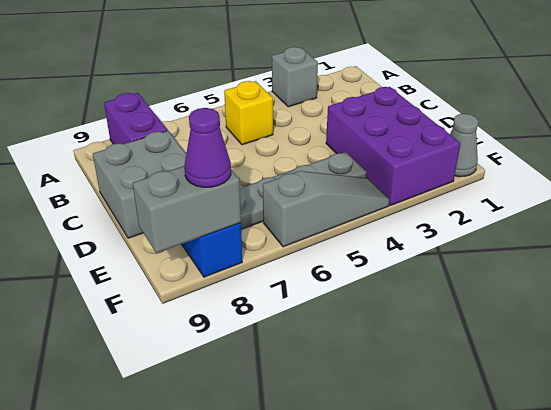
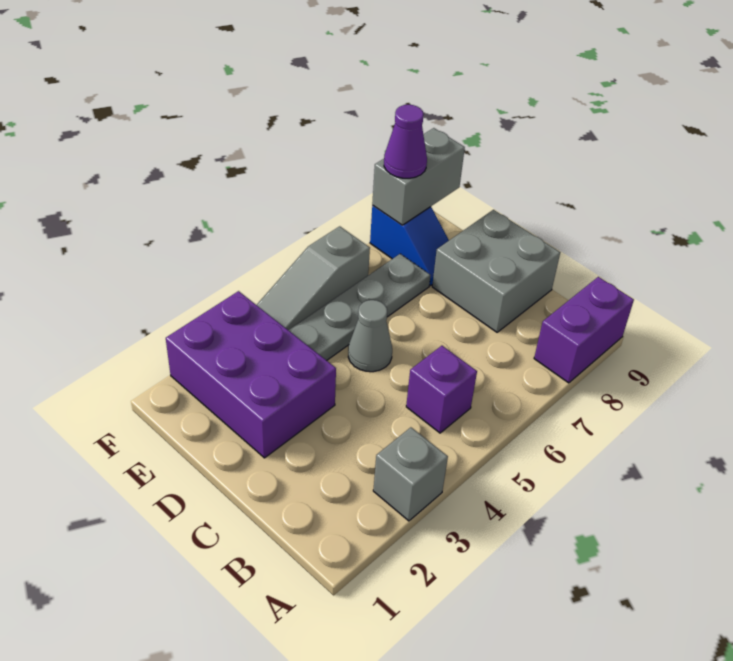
purple 1x2 brick [104,93,167,144] -> purple 1x2 brick turned to [534,277,634,383]
yellow 1x1 brick [224,81,273,145] -> purple 1x1 brick [406,346,477,433]
grey 1x1 cone [450,114,478,177] -> grey 1x1 cone moved to [348,300,392,372]

